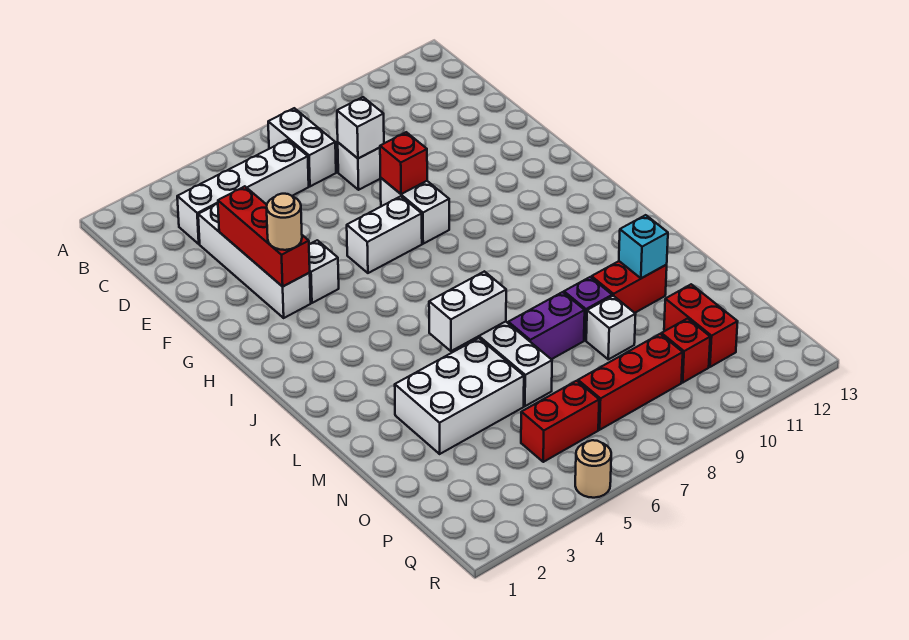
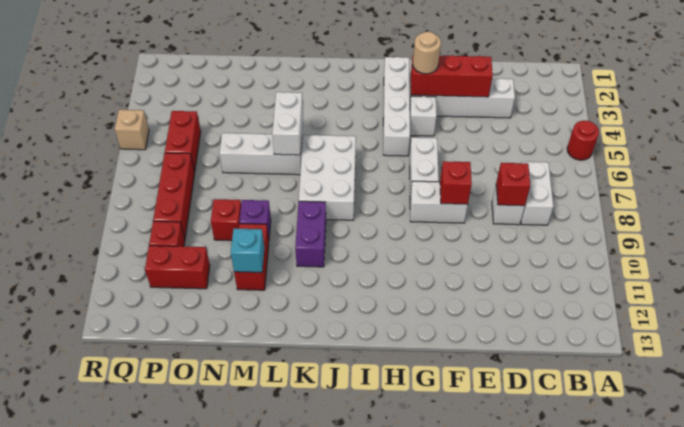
none -> red 1x1 round brick [567,121,599,160]
white 1x2 brick [268,108,336,186] -> white 1x2 brick turned to [521,162,554,225]
white 1x4 brick [177,140,309,244] -> white 1x4 brick moved to [383,57,410,156]
white 1x1 brick [337,97,384,158] -> red 1x1 brick [496,163,530,206]
white 2x3 brick [395,338,524,454] -> white 2x3 brick moved to [299,135,356,220]
purple 1x2 brick [508,292,585,359] -> purple 1x2 brick moved to [295,201,326,267]
white 1x1 brick [586,296,636,359] -> red 1x1 brick [211,199,241,241]
tan 1x1 round brick [575,440,611,498] -> tan 1x1 brick [115,110,149,150]

